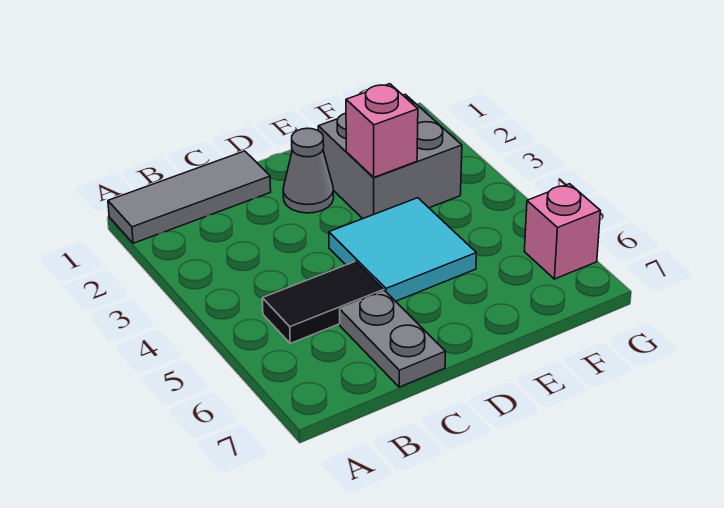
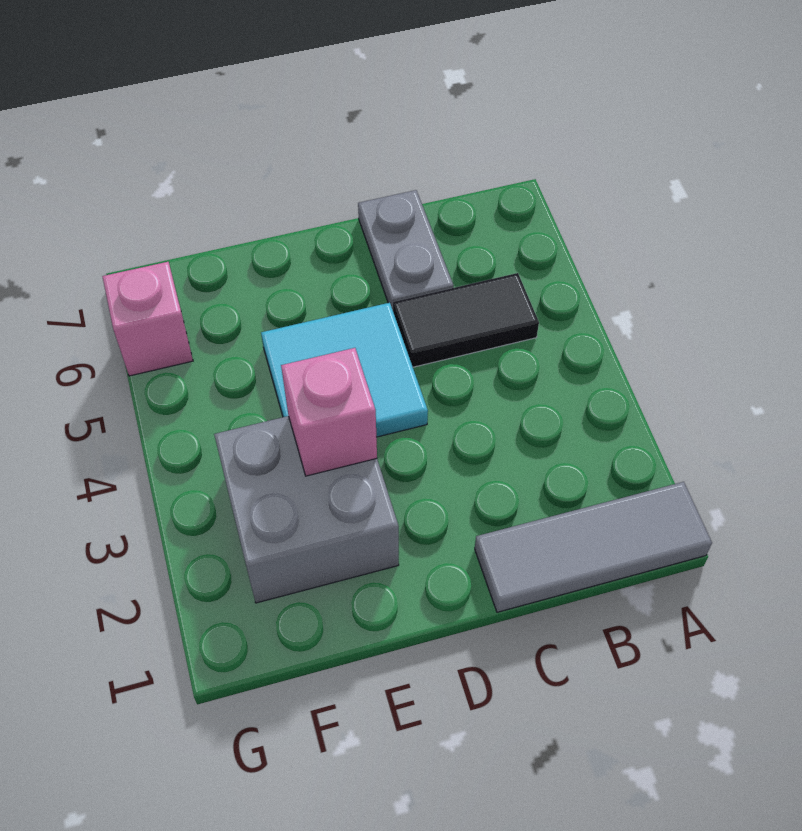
grey 1x1 cone [283,128,334,213] -> none

